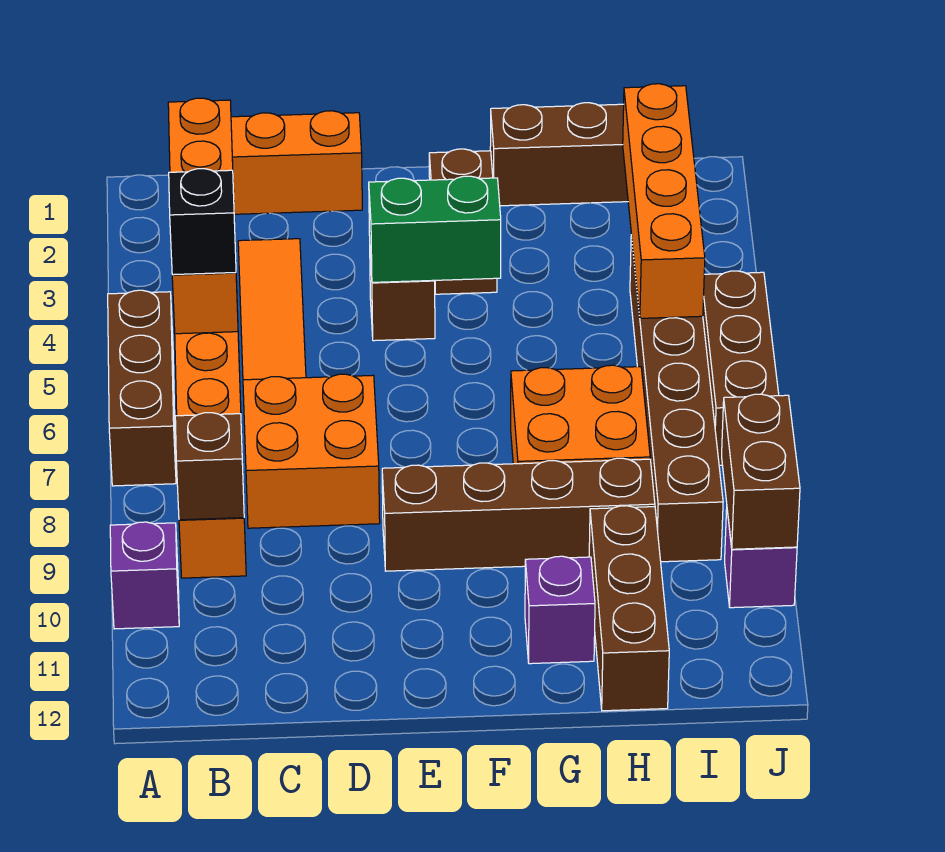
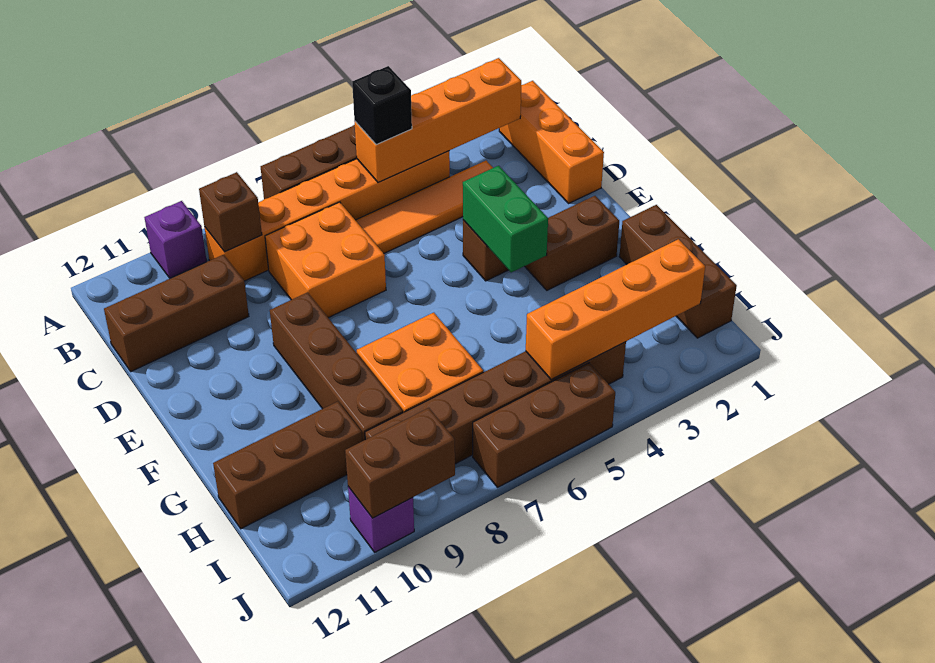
none -> brown 1x3 brick [104,255,249,371]
purple 1x1 brick [525,556,595,664] -> none

